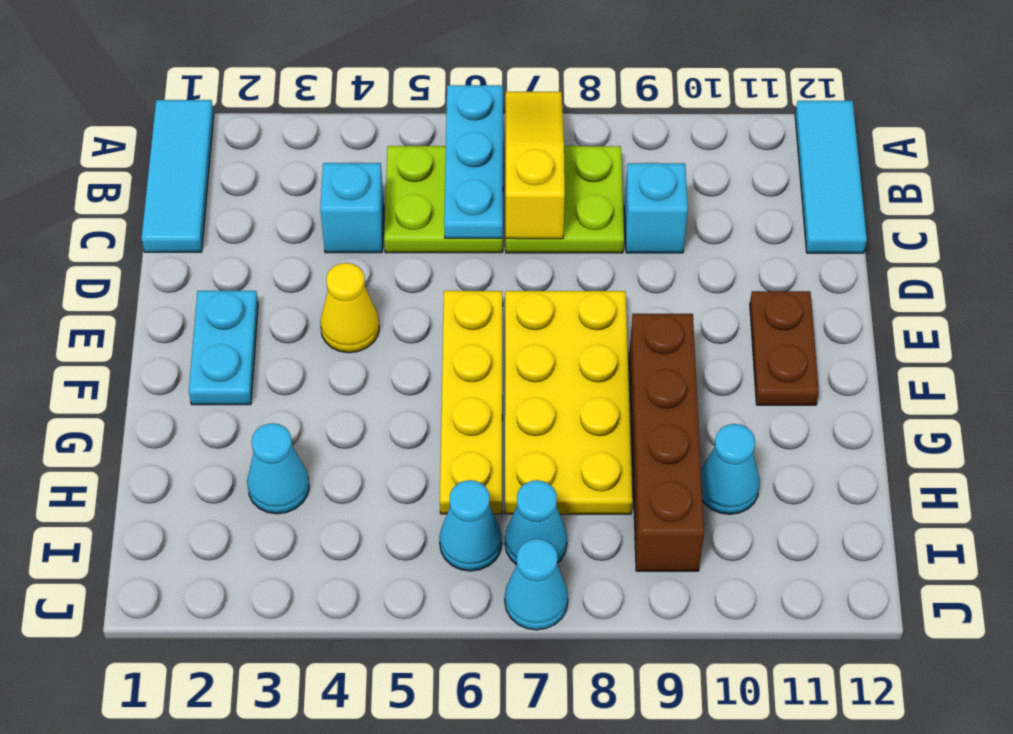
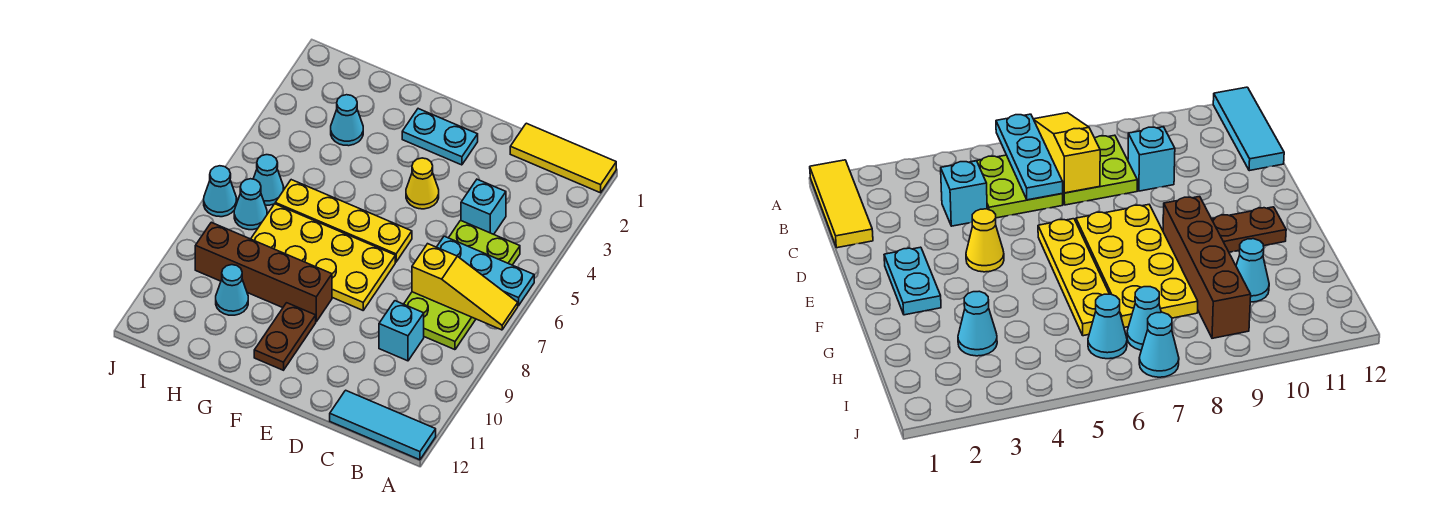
cyan 1x3 tile [142,100,214,252] -> yellow 1x3 tile [510,123,616,193]
brown 1x2 plate [750,291,819,405] -> brown 1x2 plate turned to [254,303,316,370]

